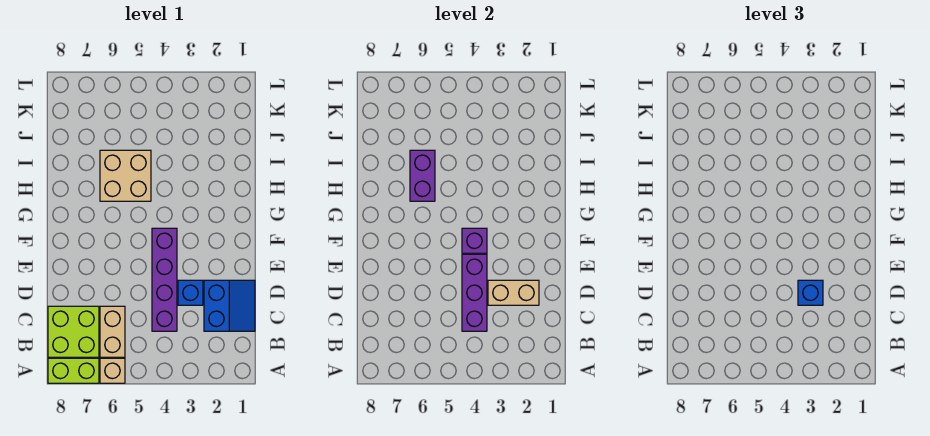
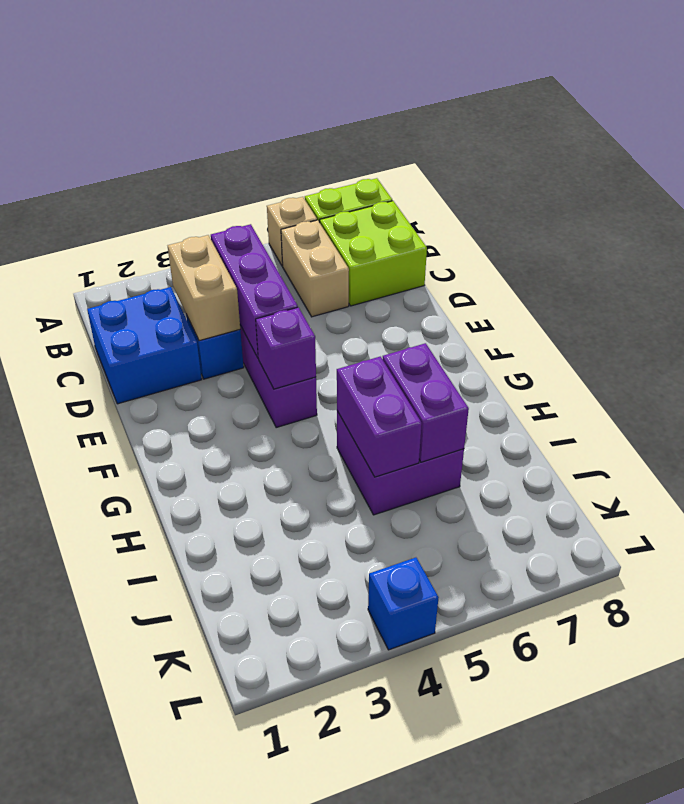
blue 2x2 slope [204,280,255,331] -> blue 2x2 brick [87,287,202,404]
tan 1x2 brick [488,280,539,305] -> tan 1x2 brick turned to [168,235,240,341]
blue 1x1 brick [798,280,823,305] -> blue 1x1 brick moved to [368,558,439,650]
tan 2x2 brick [100,150,151,201] -> purple 2x2 brick [337,411,464,515]
none -> purple 1x2 brick [337,357,422,477]

